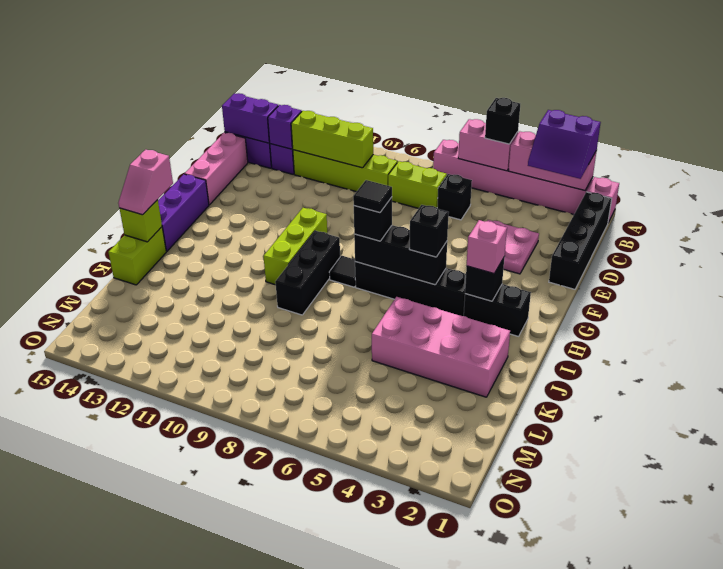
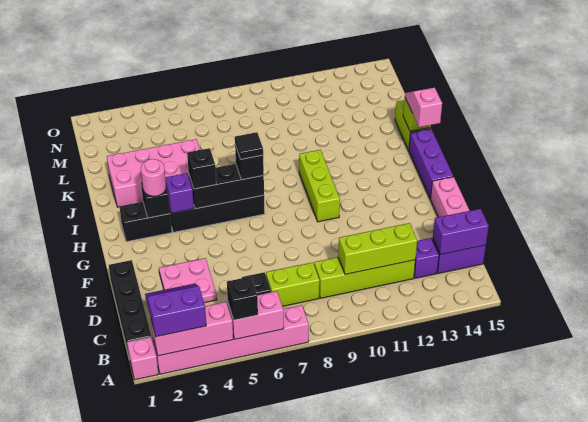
purple 1x1 brick [268,105,302,149] -> purple 1x1 brick moved to [165,173,194,213]
pink 1x1 brick [467,220,507,274] -> pink 1x1 round brick [141,159,166,196]
black 1x1 tile [329,256,356,287] -> none
black 1x3 brick [275,231,340,315] -> none

